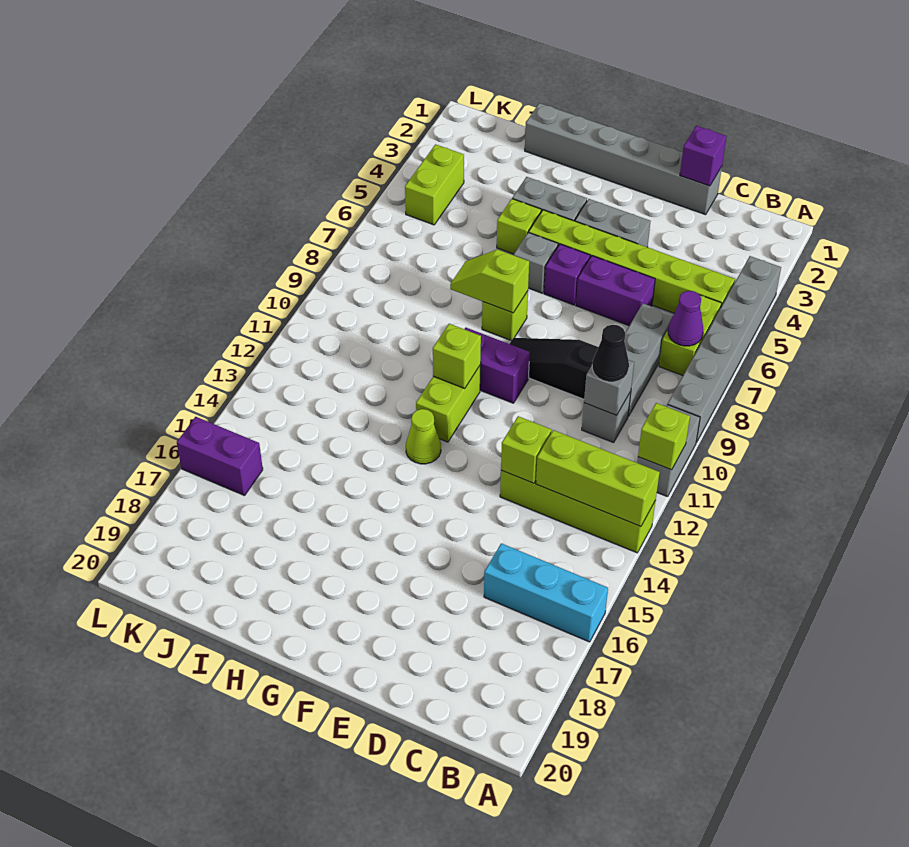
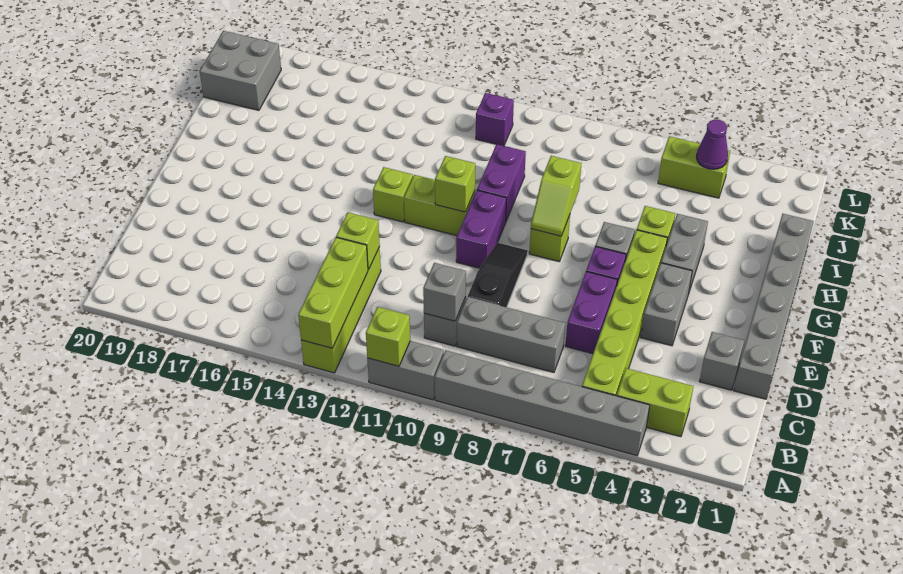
cyan 1x3 brick [484,543,608,642] -> none
lime 1x2 brick [659,295,722,376] -> lime 1x2 brick moved to [617,368,693,437]
purple 1x1 cone [668,291,703,346] -> purple 1x1 cone moved to [696,119,728,169]
black 1x1 cone [592,325,629,382] -> none
purple 1x1 brick [680,126,727,186] -> purple 1x1 brick moved to [476,93,514,146]
none -> grey 1x1 brick [700,332,744,390]
lime 1x2 slope [450,249,529,313] -> lime 1x2 slope turned to [531,156,581,236]
lime 1x1 cone [406,409,441,464] -> lime 1x1 brick [373,167,413,222]
none -> grey 2x2 brick [200,31,281,110]
purple 1x2 brick [177,417,263,496] -> purple 1x2 brick moved to [477,144,526,221]

